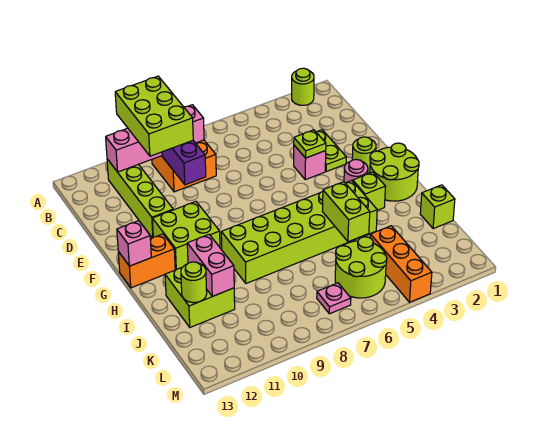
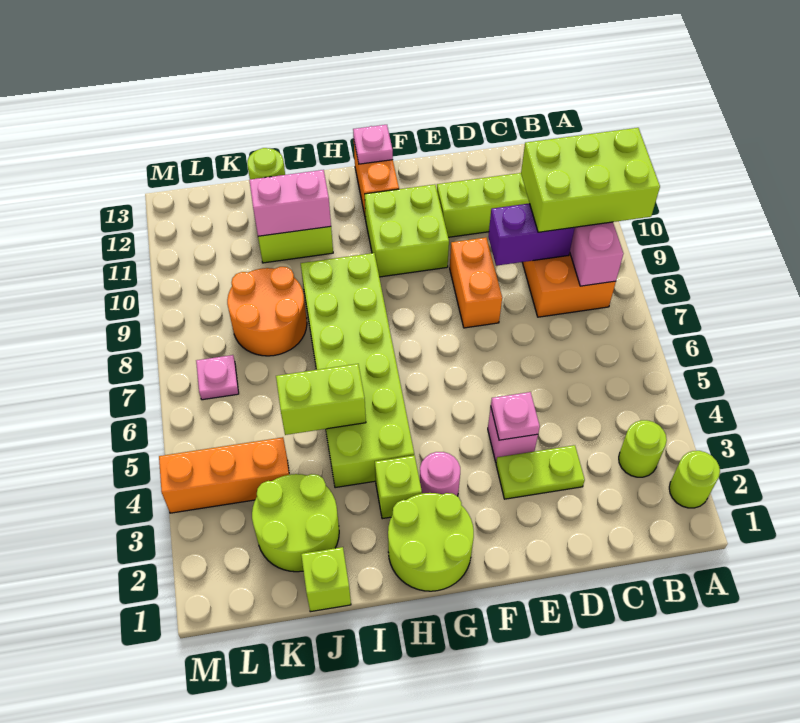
lime 1x1 plate [294,130,326,158] -> pink 1x1 plate [491,392,540,440]
none -> orange 1x2 brick [450,238,502,328]
lime 1x1 round brick [352,137,376,174] -> lime 1x1 round brick moved to [619,420,667,477]
pink 1x1 brick [117,221,151,266] -> pink 1x1 plate [353,125,393,164]
none -> orange 2x2 round brick [227,267,307,356]
lime 2x2 round brick [335,237,387,298] -> lime 2x2 round brick moved to [252,474,339,572]

